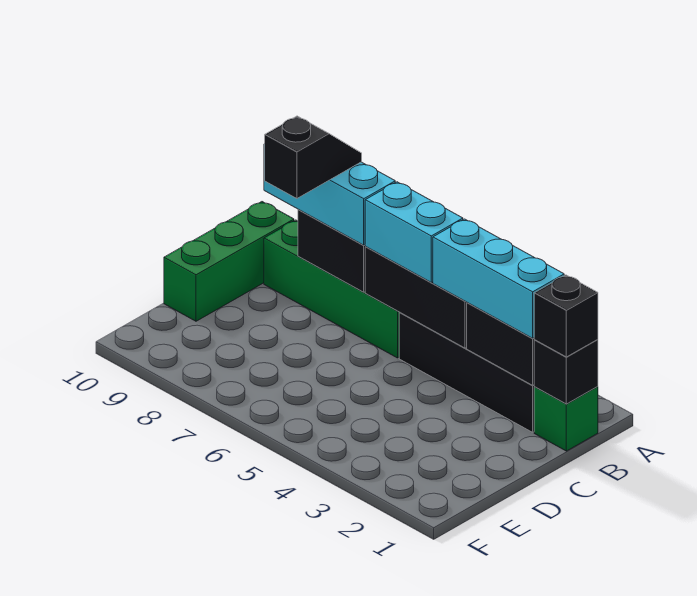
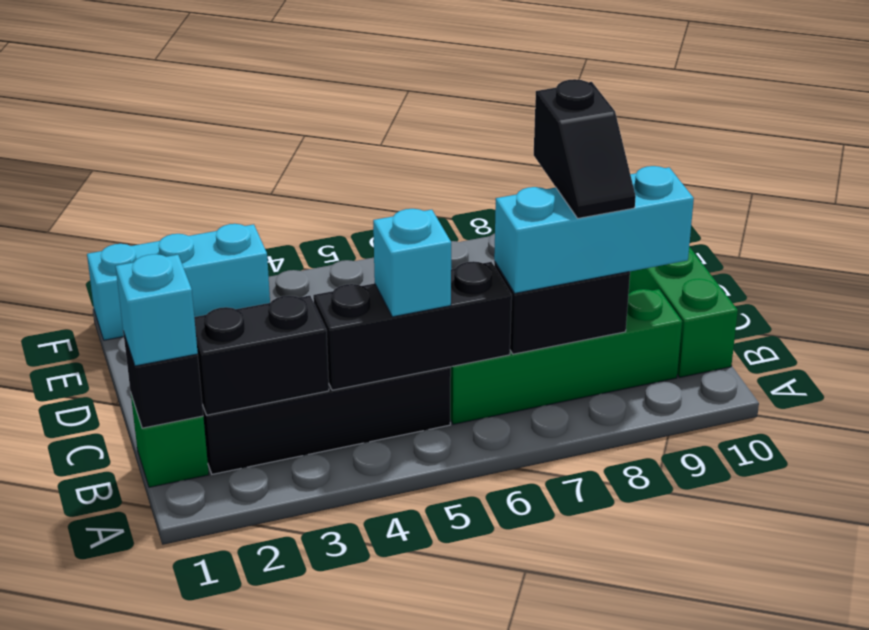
black 1x1 brick [534,275,598,357] -> cyan 1x1 brick [116,254,198,366]
cyan 1x3 brick [433,219,564,338] -> cyan 1x3 brick moved to [87,224,270,340]
cyan 1x2 brick [365,182,463,282] -> cyan 1x1 brick [373,209,451,317]

